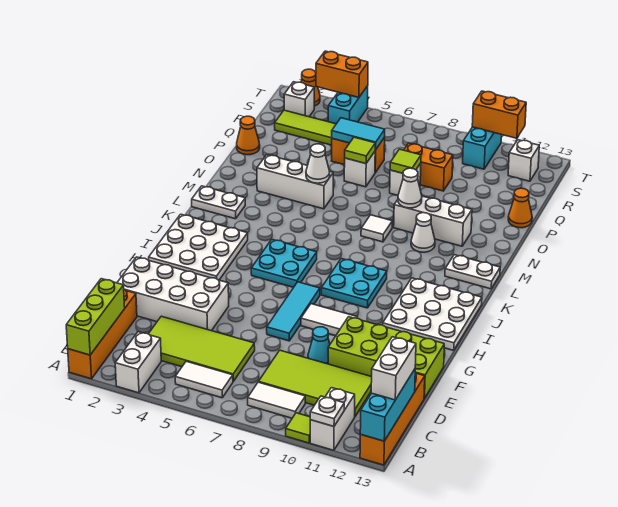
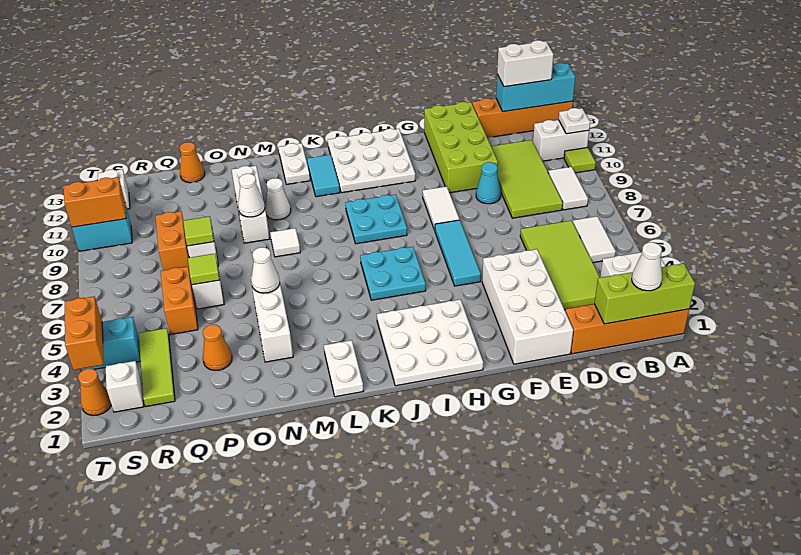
none -> white 1x1 cone [632,242,662,291]
cyan 1x3 tile [267,282,320,341] -> cyan 1x3 tile turned to [435,220,481,286]
orange 1x1 cone [237,116,260,155] -> orange 1x1 cone moved to [203,325,232,370]
cyan 1x2 tile [332,118,385,149] -> cyan 1x2 tile moved to [307,155,340,197]
orange 1x2 brick [472,91,526,138] -> orange 1x2 brick turned to [64,177,126,227]

